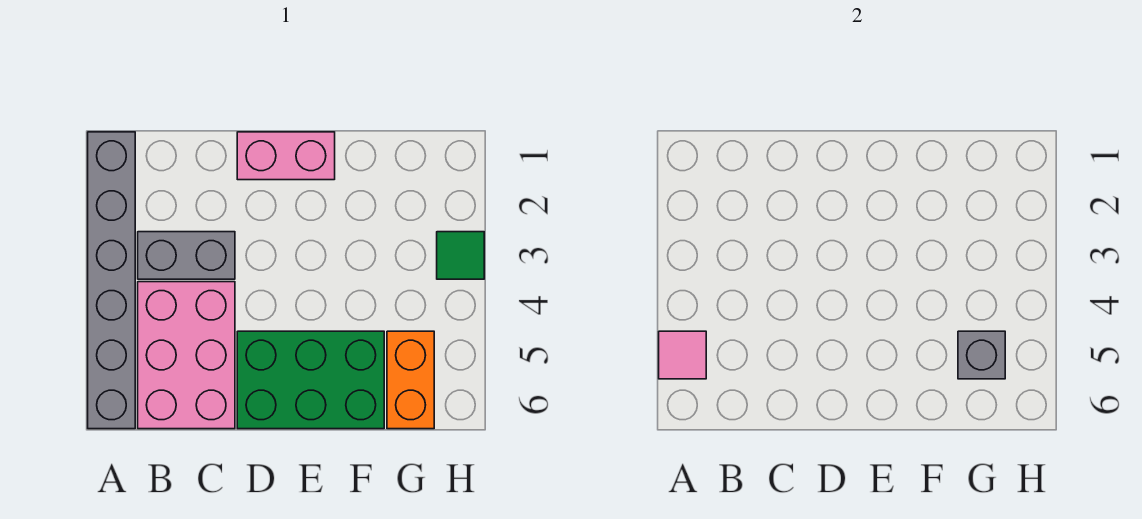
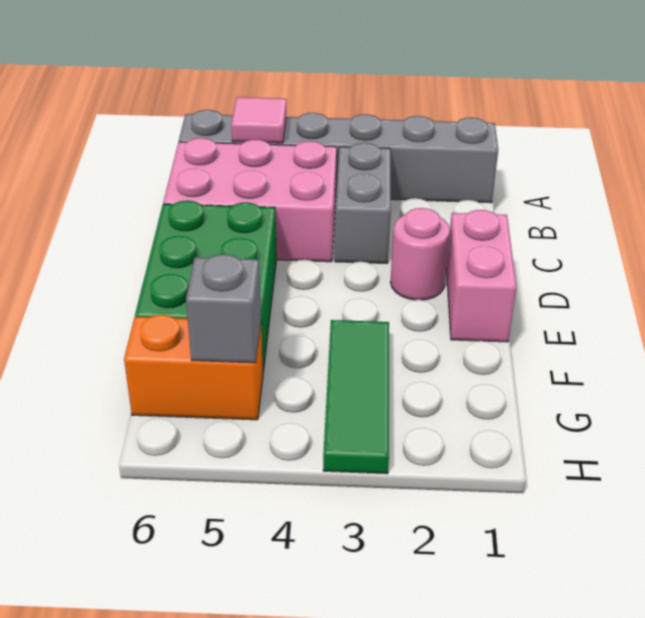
none -> pink 1x1 round brick [390,208,450,300]
green 1x1 tile [437,232,484,279] -> green 1x3 tile [323,320,389,474]

